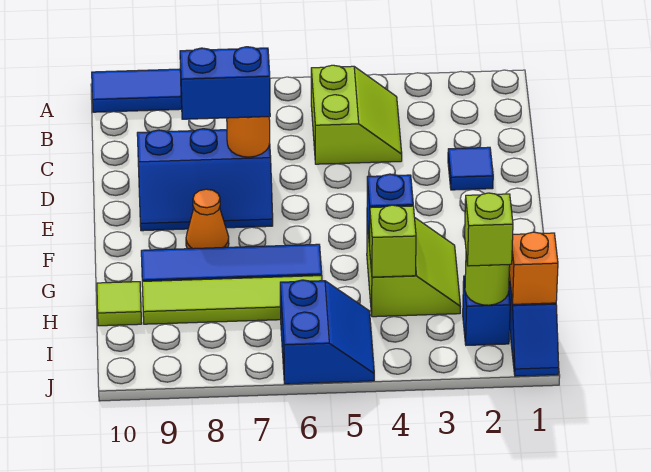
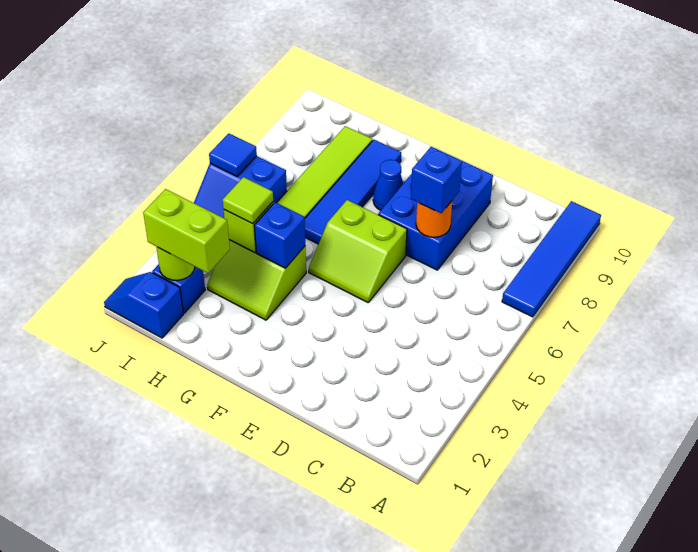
lime 2x2 slope [311,65,402,164] -> lime 2x2 slope moved to [309,200,407,302]
blue 1x1 tile [448,147,493,190] -> blue 1x1 tile moved to [209,133,257,176]
blue 2x3 slope [137,129,273,231] -> blue 2x3 brick [378,161,493,270]
blue 1x2 brick [180,47,270,119] -> blue 1x1 brick [411,147,462,213]
orange 1x1 cone [186,189,229,249] -> blue 1x1 cone [373,160,403,211]
lime 1x1 tile [97,282,142,326] -> lime 1x1 tile moved to [223,177,273,224]
orange 1x1 brick [509,232,558,304] -> none
lime 1x1 brick [465,193,513,266] -> lime 1x2 brick [143,189,230,273]

